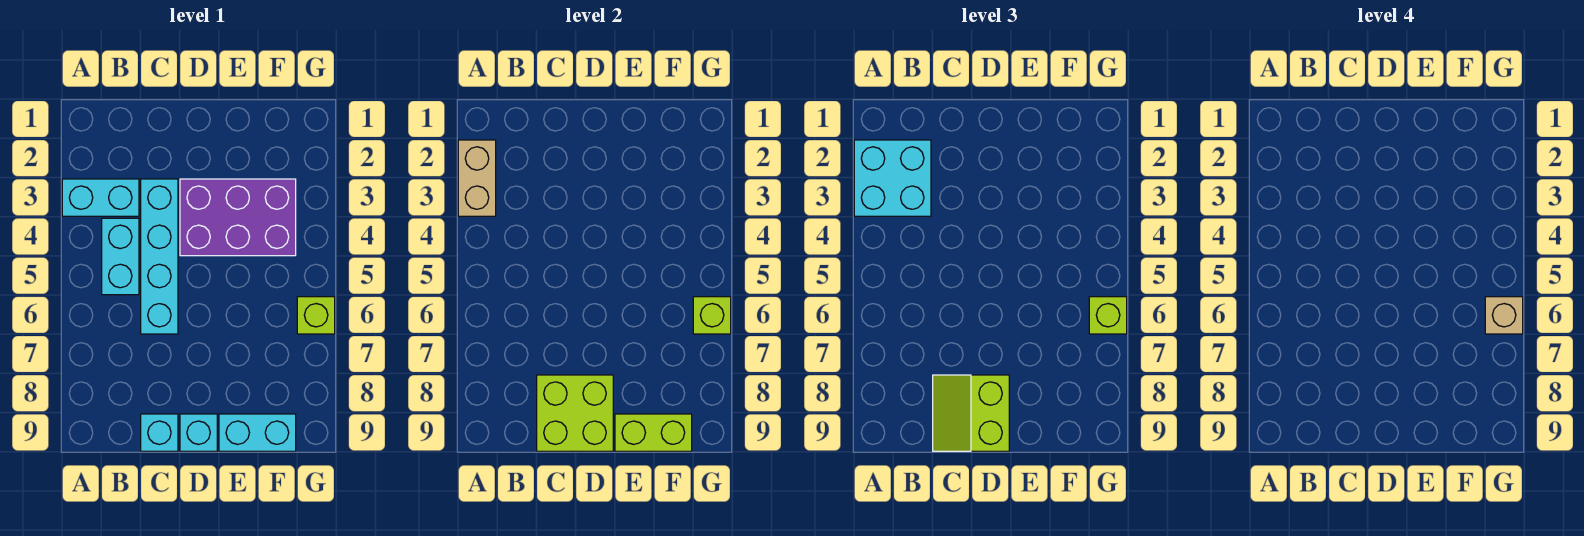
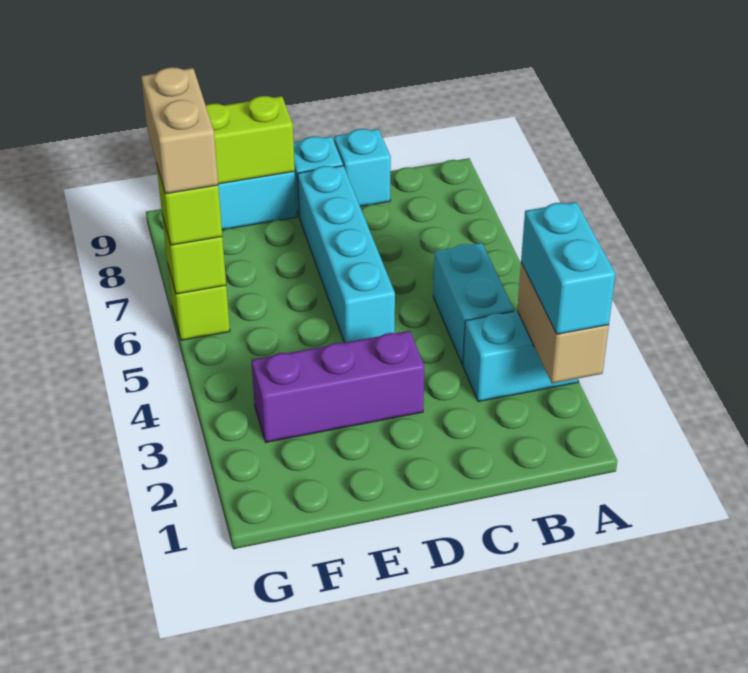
cyan 2x2 brick [854,140,931,216] -> cyan 1x2 brick [521,202,616,334]
cyan 1x4 brick [141,179,178,334] -> cyan 1x4 brick moved to [298,166,395,343]
lime 2x2 brick [537,375,613,451] -> none
lime 2x2 slope [933,375,1009,451] -> none
purple 2x3 brick [180,179,296,256] -> purple 1x3 brick [251,331,425,442]
tan 1x1 brick [1485,297,1523,334] -> tan 1x2 brick [141,67,218,194]

